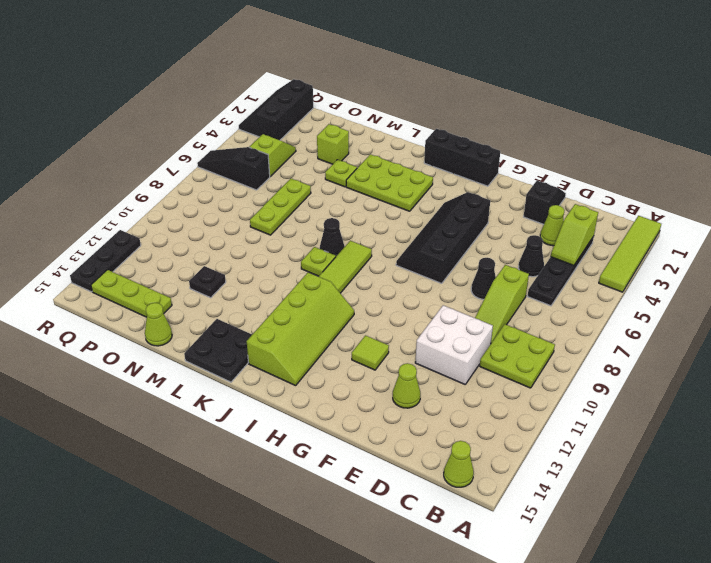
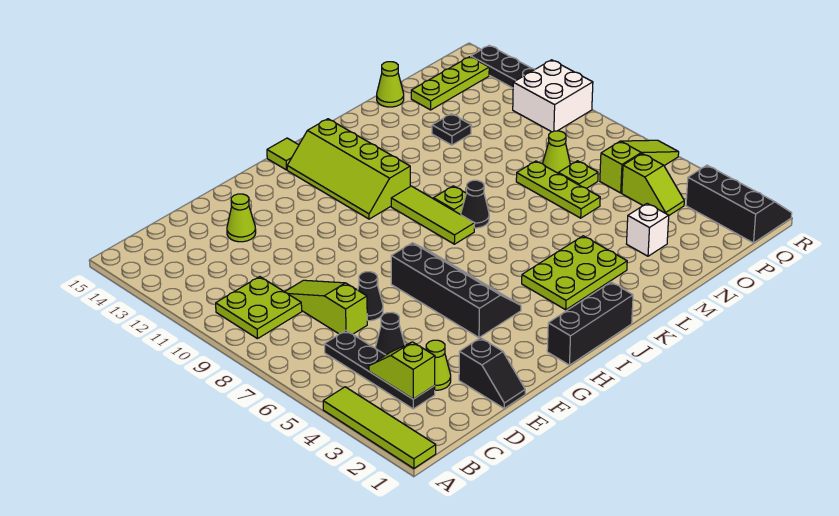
lime 1x1 cone [444,441,474,487] -> lime 1x1 cone moved to [543,131,570,173]
white 2x2 brick [415,305,493,384] -> white 2x2 brick moved to [513,60,593,132]
lime 1x1 tile [352,335,389,370] -> lime 1x1 tile moved to [267,138,299,170]
black 2x2 plate [184,319,252,382] -> none
lime 1x1 plate [325,160,357,187] -> lime 1x1 plate moved to [558,161,598,188]
lime 1x1 brick [317,124,349,164] -> white 1x1 brick [627,203,669,256]
black 1x3 slope [197,147,270,190] -> lime 1x3 slope [600,140,679,193]

